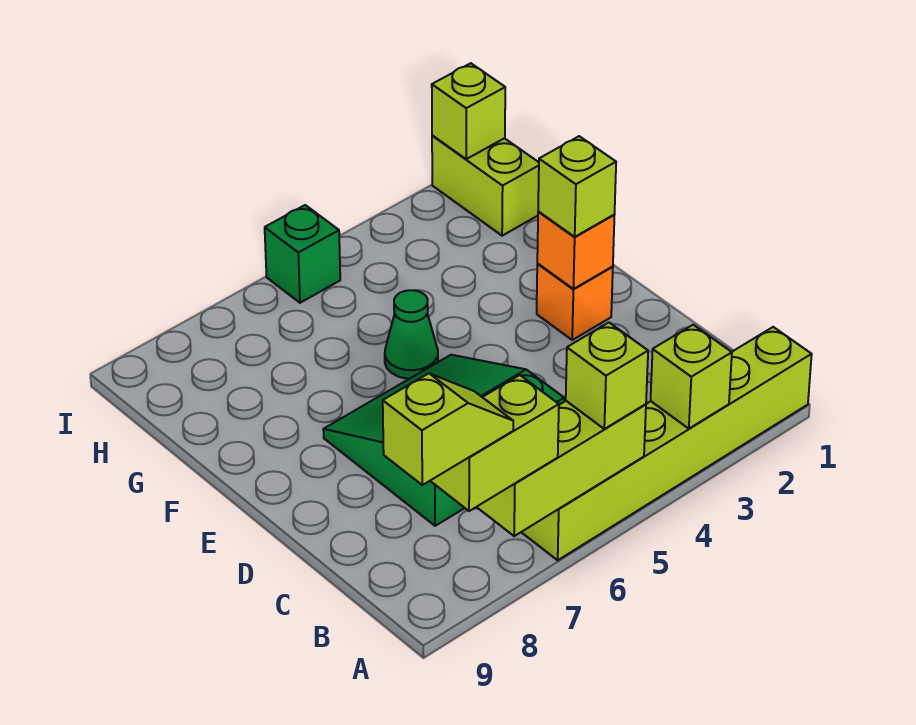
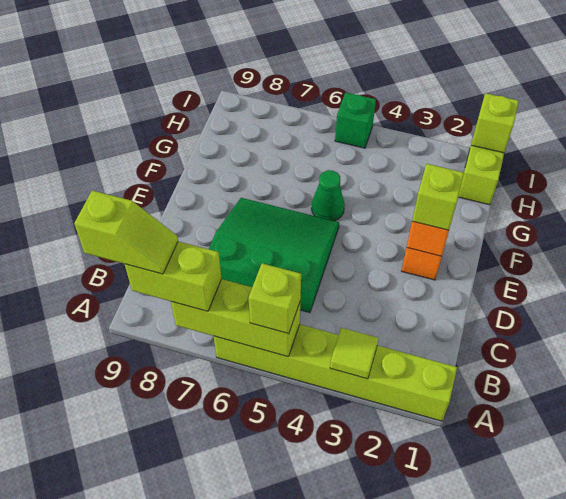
lime 1x1 brick [651,325,732,429] -> lime 1x1 tile [330,328,379,379]

